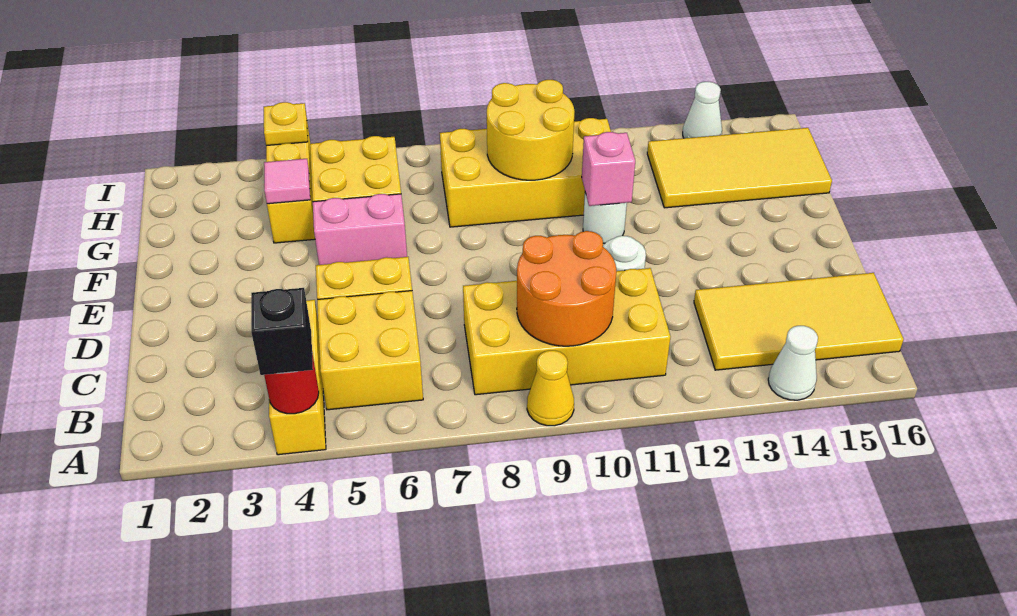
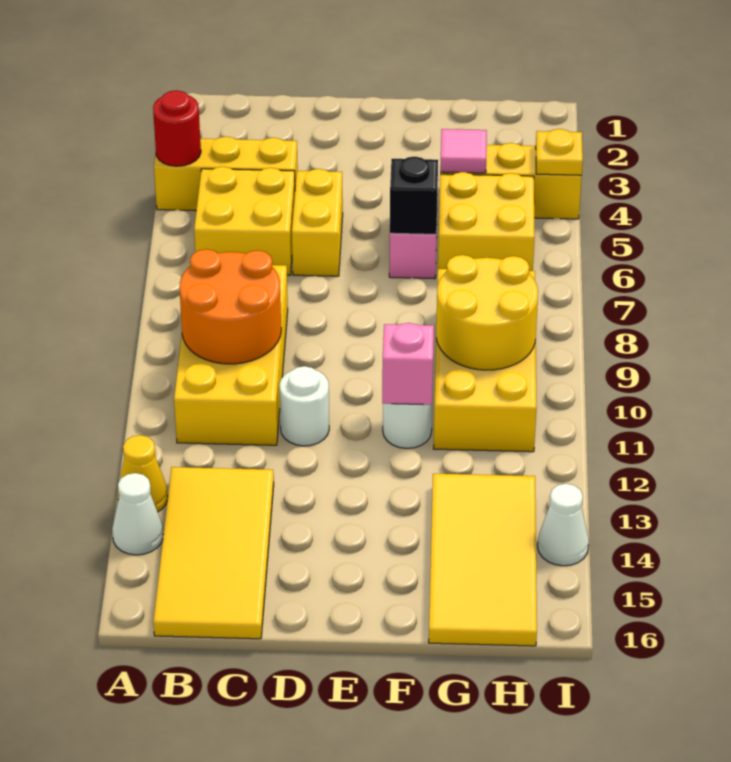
black 1x1 brick [251,288,313,375] -> black 1x1 brick moved to [390,157,438,234]
yellow 1x1 cone [527,350,574,426] -> yellow 1x1 cone moved to [117,435,168,512]

